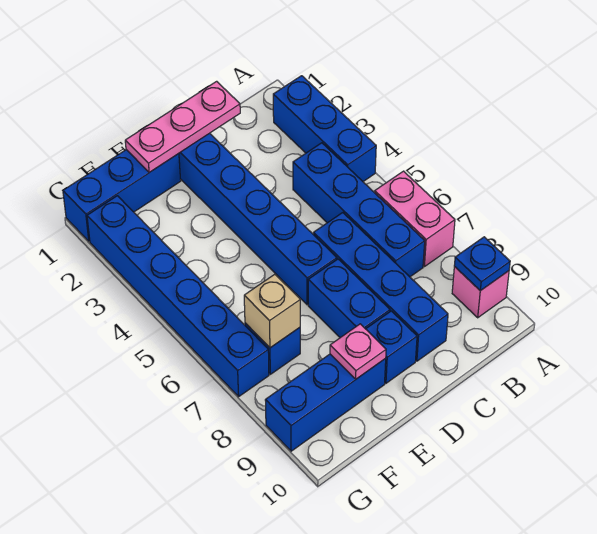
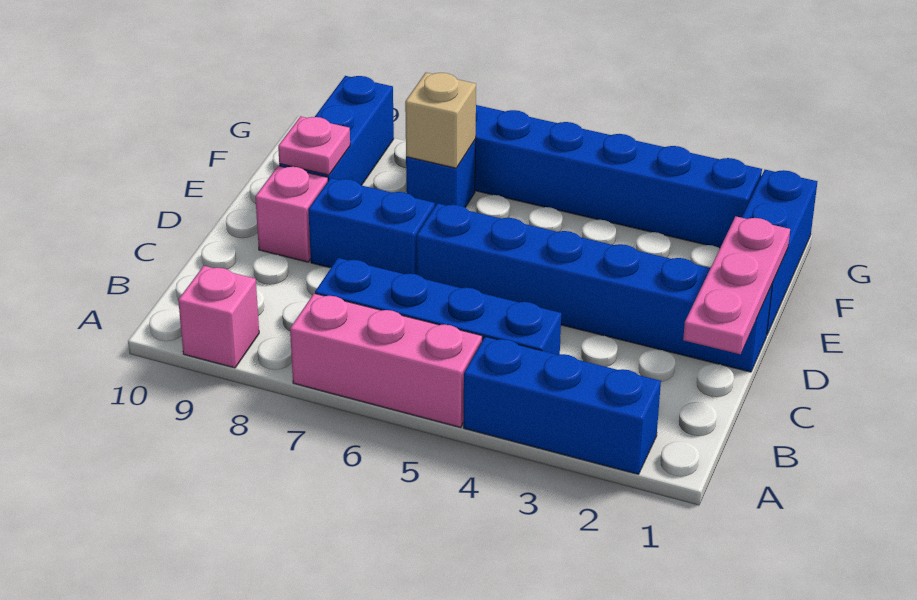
pink 1x2 brick [375,171,455,267] -> pink 1x3 brick [290,293,482,427]
blue 1x1 plate [454,237,510,291] -> none
blue 1x4 brick [313,213,448,361] -> none
blue 1x1 brick [366,311,417,383] -> pink 1x1 brick [255,166,328,262]

